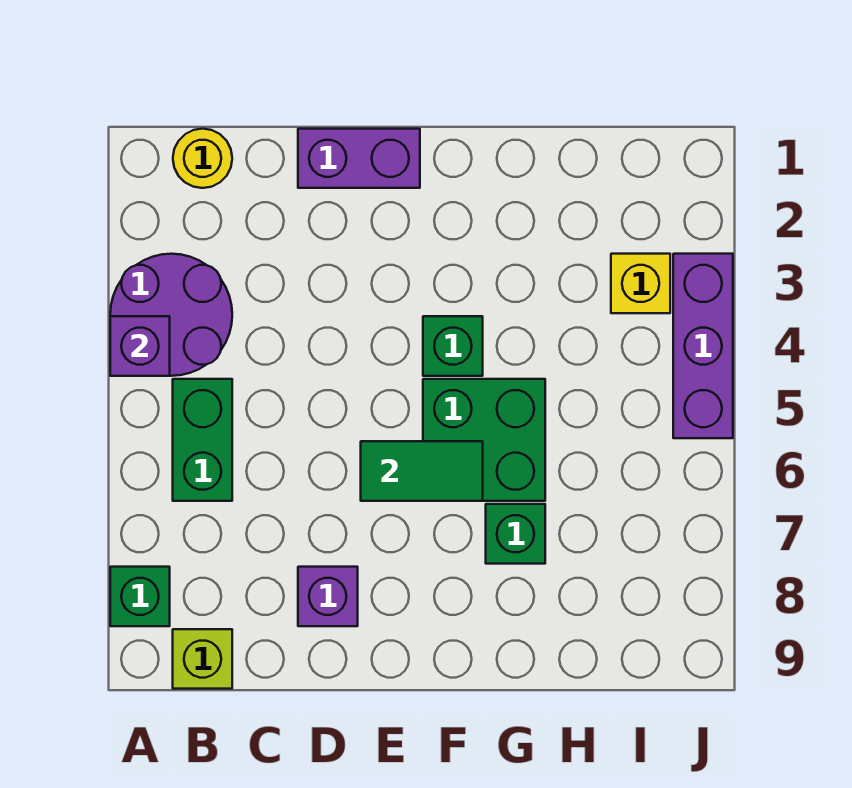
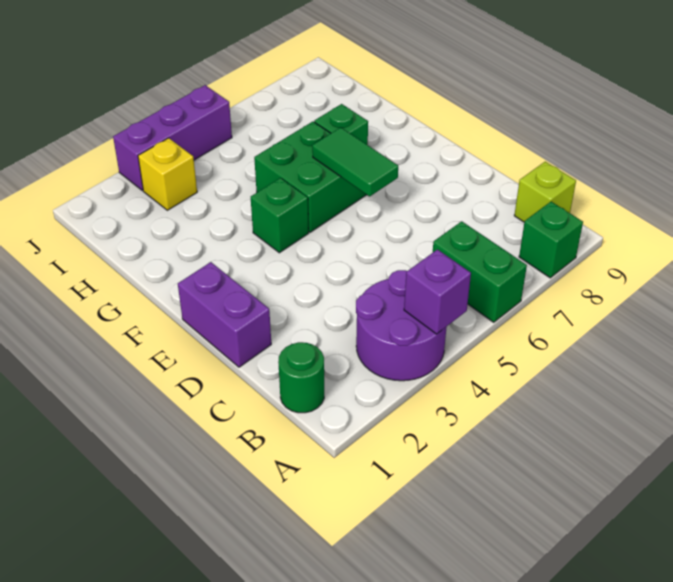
yellow 1x1 round brick [173,129,232,188] -> green 1x1 round brick [278,342,324,413]
green 1x2 brick [173,379,232,501] -> green 1x2 brick turned to [433,221,527,322]
purple 1x1 brick [298,567,358,626] -> none

